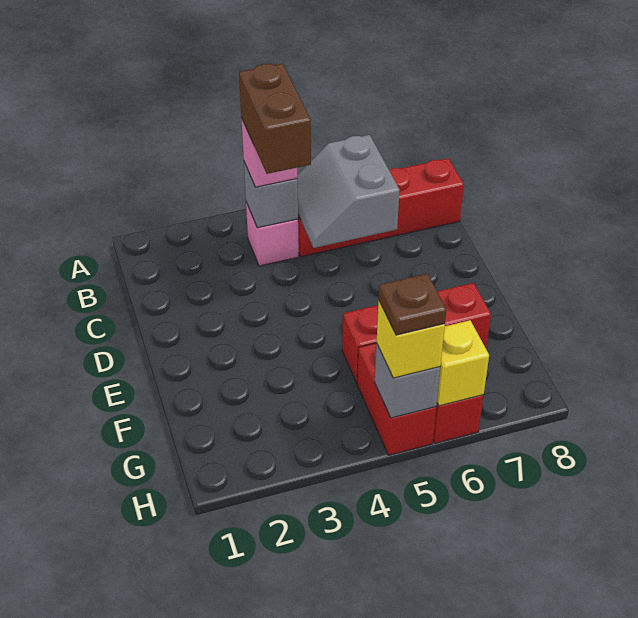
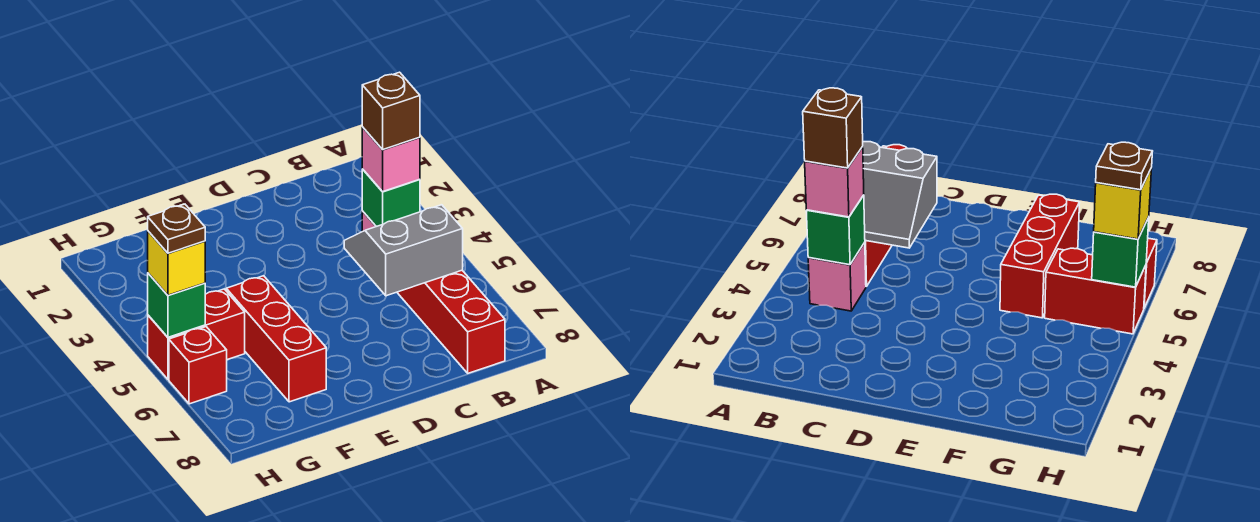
grey 1x1 brick [244,162,298,228] -> green 1x1 brick [362,169,420,227]
brown 1x2 brick [239,63,311,174] -> brown 1x1 brick [362,72,420,150]
grey 1x1 brick [375,343,440,418] -> green 1x1 brick [148,273,205,337]
yellow 1x1 brick [437,320,489,406] -> none

